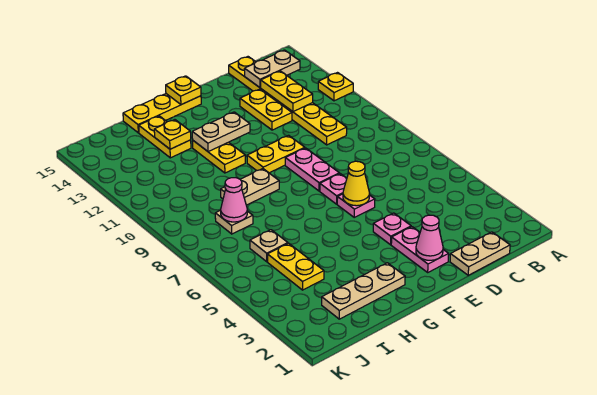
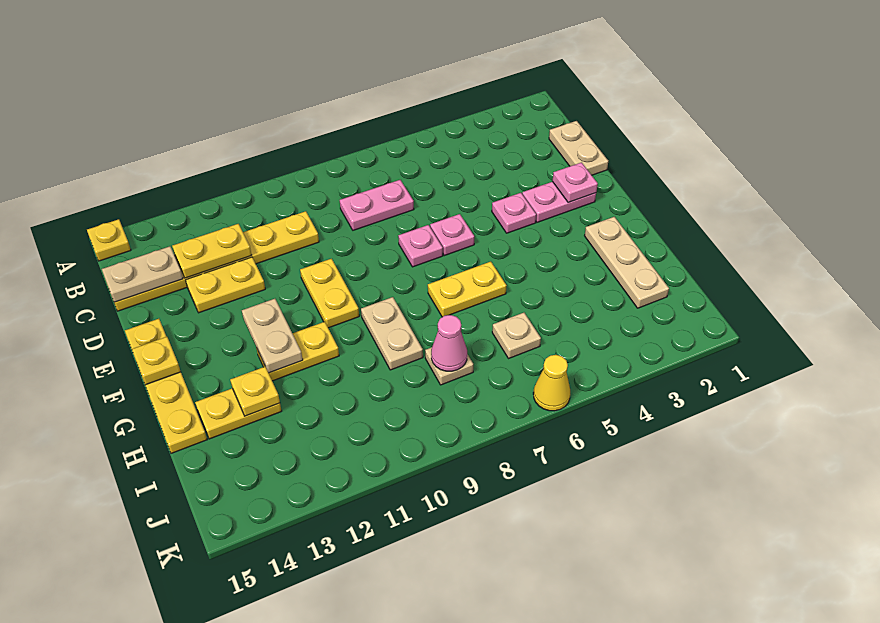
yellow 1x1 plate [318,73,353,101] -> yellow 1x1 plate moved to [87,219,131,261]
tan 1x2 plate [244,50,300,88] -> tan 1x2 plate turned to [102,246,183,302]
pink 1x1 cone [416,215,443,260] -> pink 1x1 plate [552,163,598,203]
yellow 1x1 cone [343,161,369,206] -> yellow 1x1 cone moved to [533,355,570,411]
pink 1x2 plate [285,148,339,191] -> pink 1x2 plate moved to [340,180,414,230]
yellow 1x3 plate [123,94,201,133] -> yellow 1x4 plate [125,319,207,453]
yellow 1x2 plate [268,243,324,290] -> yellow 1x2 plate moved to [428,262,507,317]

